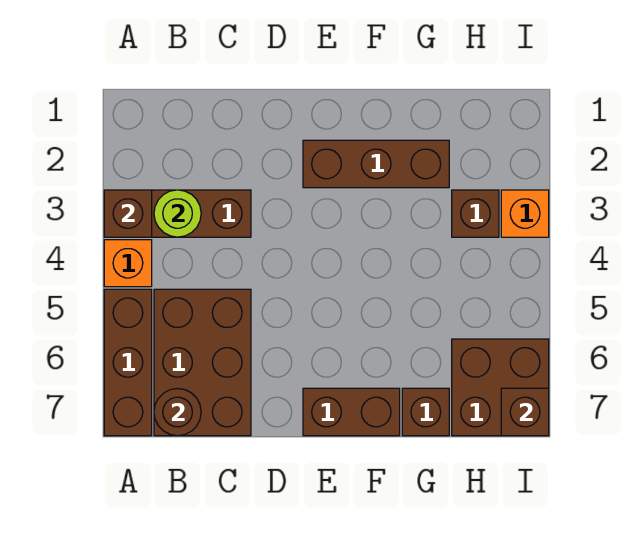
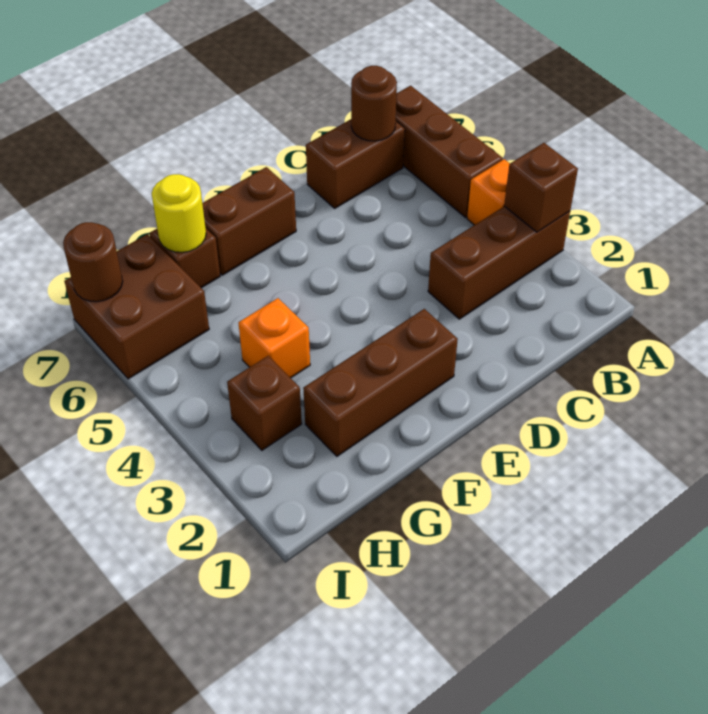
lime 1x1 round brick [154,190,201,237] -> none
brown 2x3 brick [154,289,251,436] -> brown 1x2 brick [306,119,405,208]
none -> yellow 1x1 round brick [152,174,206,252]
orange 1x1 brick [501,190,549,237] -> orange 1x1 brick moved to [239,298,310,378]
brown 1x1 brick [501,388,549,436] -> brown 1x1 round brick [63,222,123,302]

